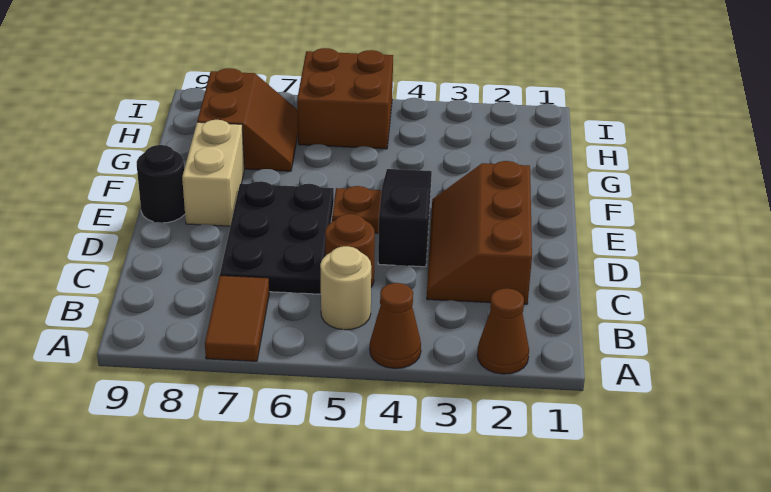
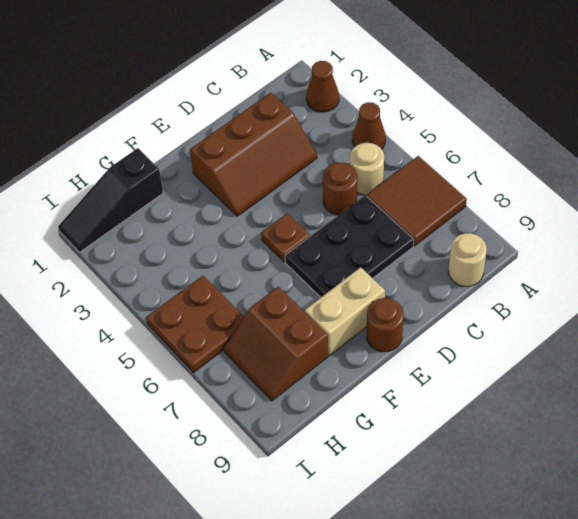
brown 1x2 tile [205,276,269,361] -> brown 2x2 tile [367,156,467,246]
none -> tan 1x1 round brick [449,233,487,287]
black 1x3 slope [378,169,432,267] -> black 1x3 slope moved to [58,148,163,252]
black 1x1 round brick [137,145,185,223] -> brown 1x1 round brick [367,298,404,352]
brown 2x2 slope [197,68,298,171] -> brown 2x2 slope turned to [224,287,328,401]
brown 2x2 brick [297,48,393,149] -> brown 2x2 plate [146,276,244,372]

